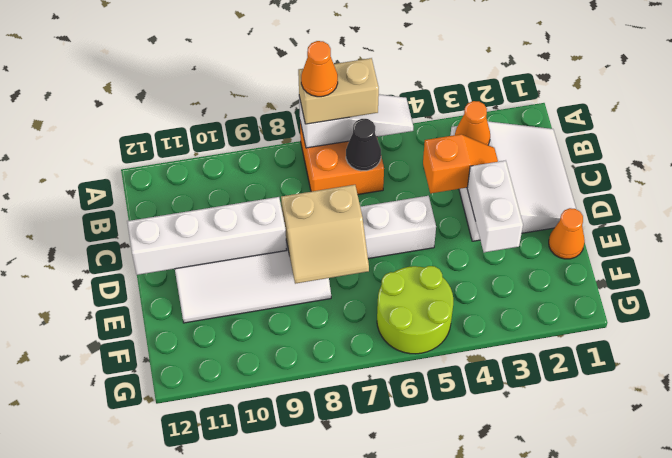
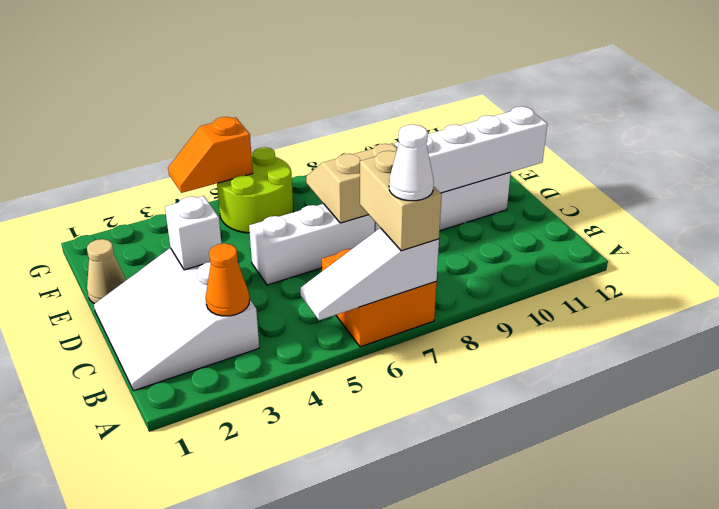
tan 1x2 brick [298,58,379,124] -> tan 1x2 brick turned to [360,151,442,251]
orange 1x1 cone [301,41,338,97] -> white 1x1 cone [389,125,434,201]
black 1x1 cone [346,119,381,171] -> none
orange 1x2 slope [423,134,498,193] -> orange 1x2 slope moved to [168,117,253,193]
white 1x2 brick [467,160,523,252] -> white 1x1 brick [165,196,221,270]
orange 1x1 cone [549,208,585,259] -> tan 1x1 cone [87,239,126,304]

